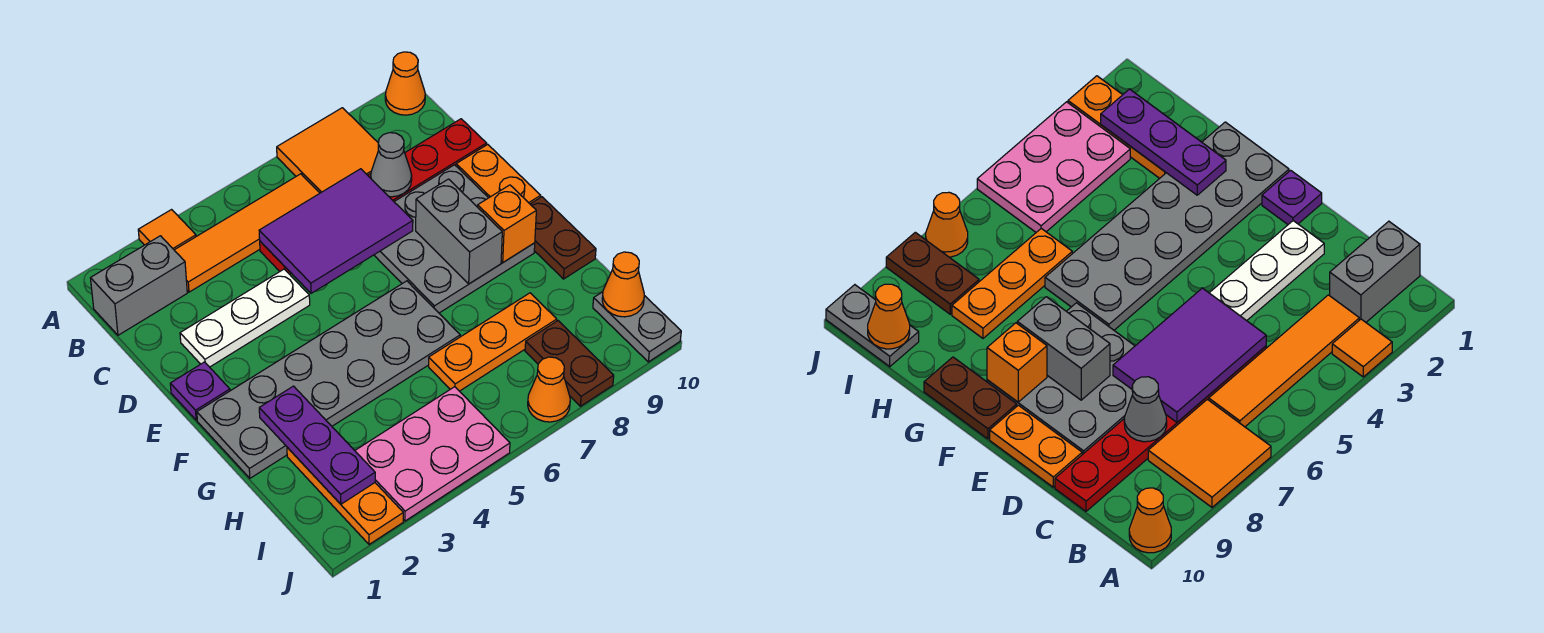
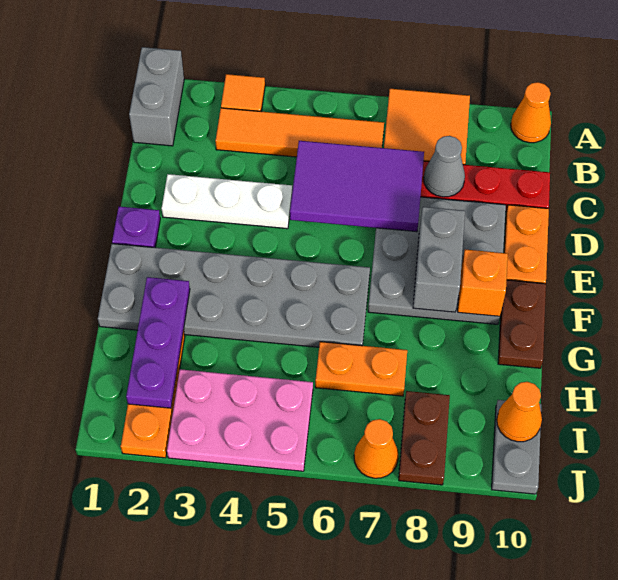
grey 1x2 brick [91,236,187,335] -> grey 1x2 brick turned to [129,47,184,146]
orange 1x3 plate [429,293,557,391] -> orange 1x2 plate [315,342,407,396]

